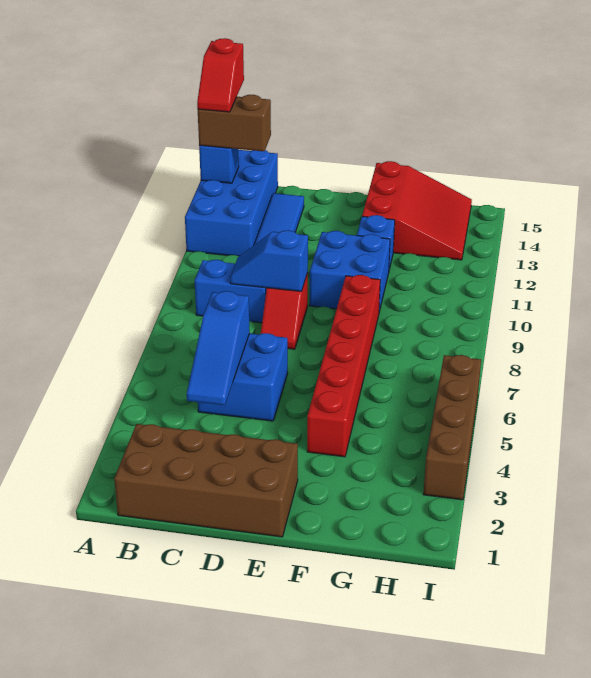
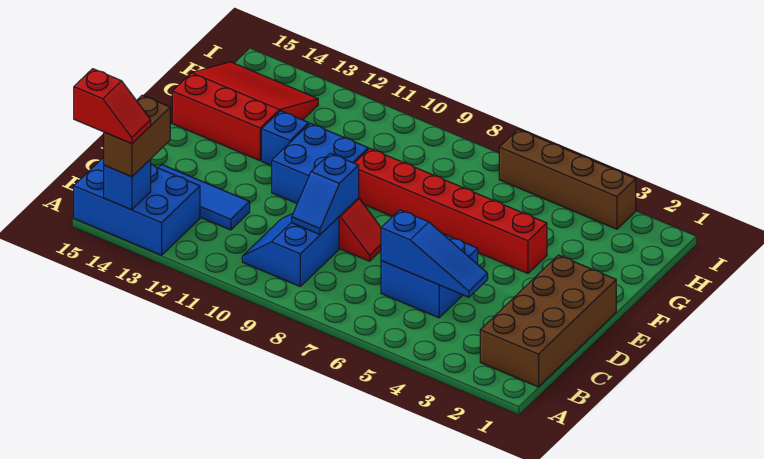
blue 2x4 brick [185,150,278,256] -> blue 2x3 brick [74,157,200,255]

